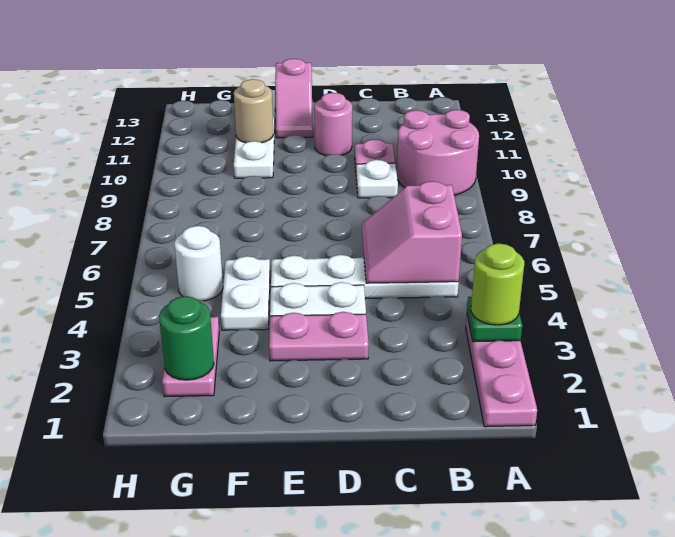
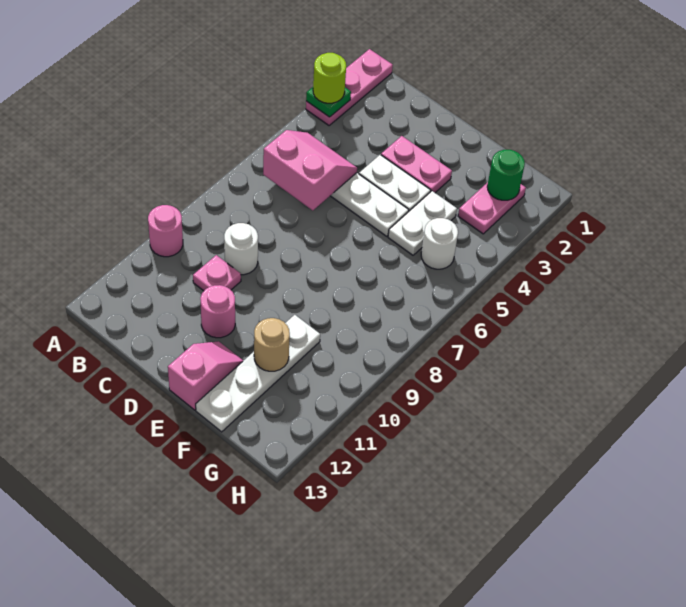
pink 2x2 round brick [397,110,479,195] -> pink 1x1 round brick [148,205,183,257]
pink 2x2 slope [362,181,462,283] -> pink 2x2 slope turned to [263,130,357,211]
white 1x1 plate [356,160,398,198] -> white 1x1 round brick [224,223,258,275]

